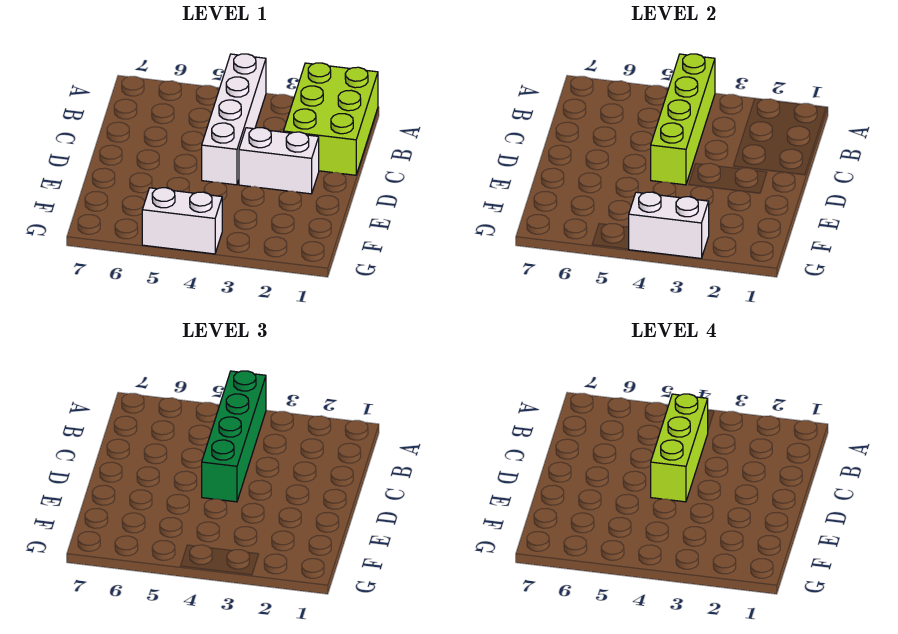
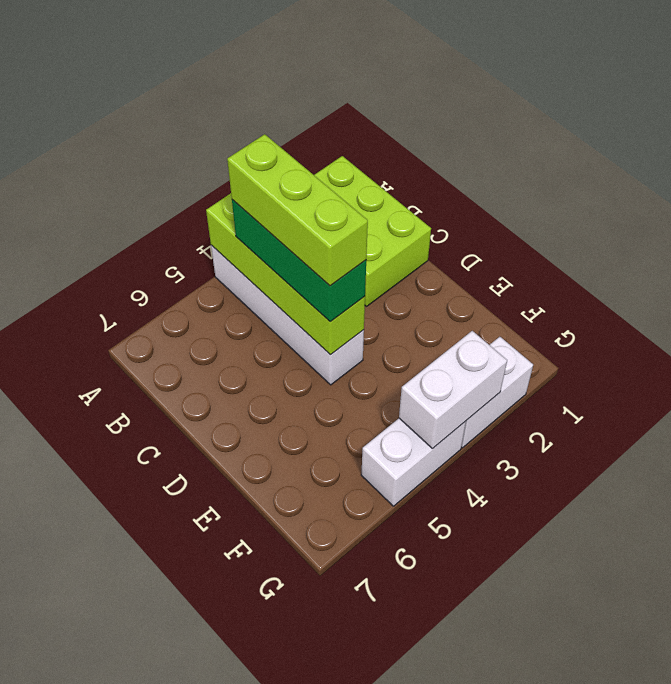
green 1x4 brick [202,371,266,502] -> green 1x3 brick [232,200,366,322]
white 1x2 brick [239,128,319,194] -> white 1x2 brick moved to [461,337,533,448]

